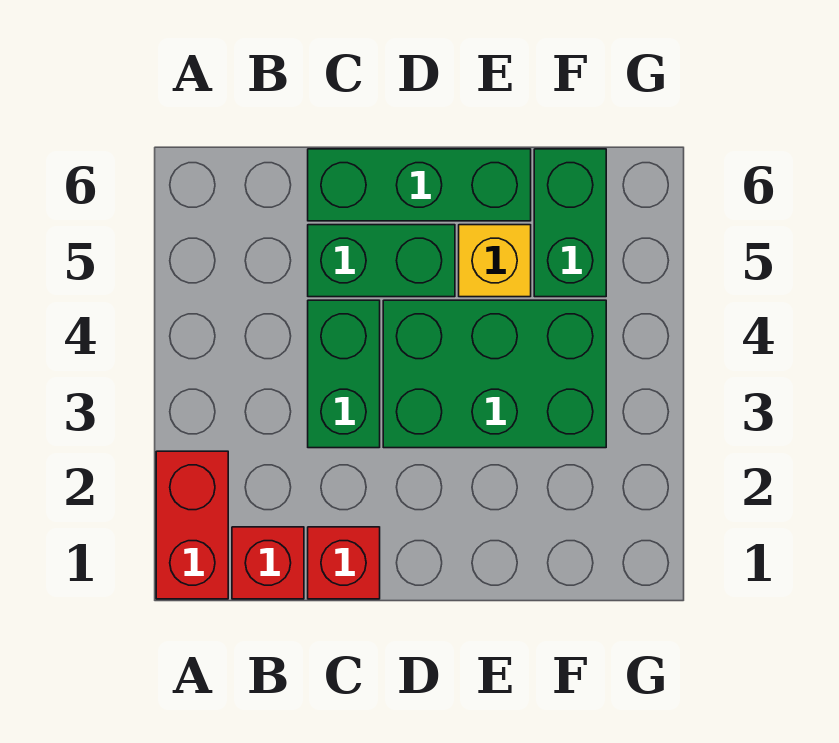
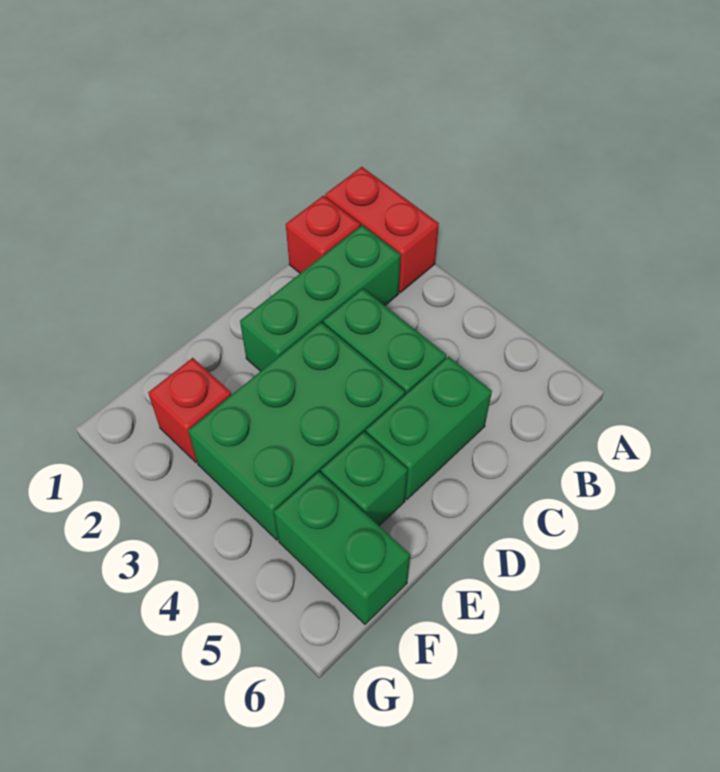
red 1x1 brick [308,527,380,599] -> red 1x1 brick moved to [148,358,231,463]
green 1x3 brick [308,149,531,221] -> green 1x3 brick moved to [240,225,401,371]
yellow 1x1 brick [459,225,531,297] -> green 1x1 brick [321,432,408,526]

